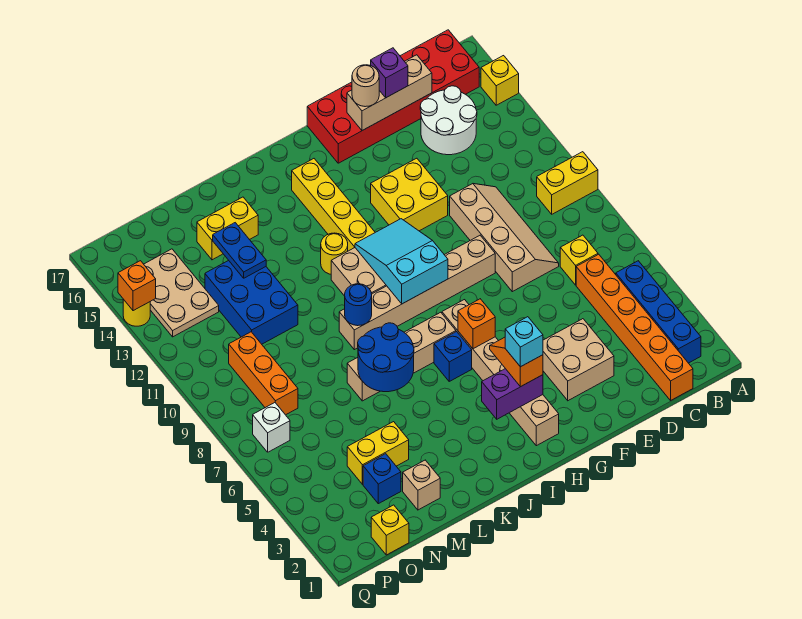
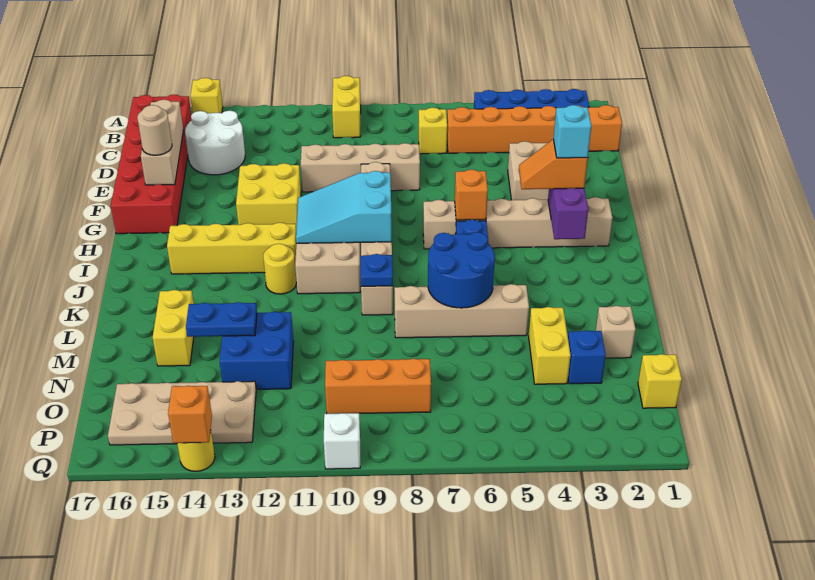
purple 1x1 brick [371,48,408,98] -> none
tan 1x4 brick [347,312,456,401] -> tan 1x4 brick turned to [394,284,529,338]
blue 1x1 round brick [345,284,372,326] -> blue 1x1 plate [361,254,393,286]
blue 2x3 brick [205,261,298,344] -> blue 2x2 brick [220,312,293,389]
tan 2x3 plate [144,249,219,337] -> tan 2x4 plate [108,381,256,445]
white 1x1 brick [253,403,290,452] -> white 1x1 brick moved to [324,413,360,469]

